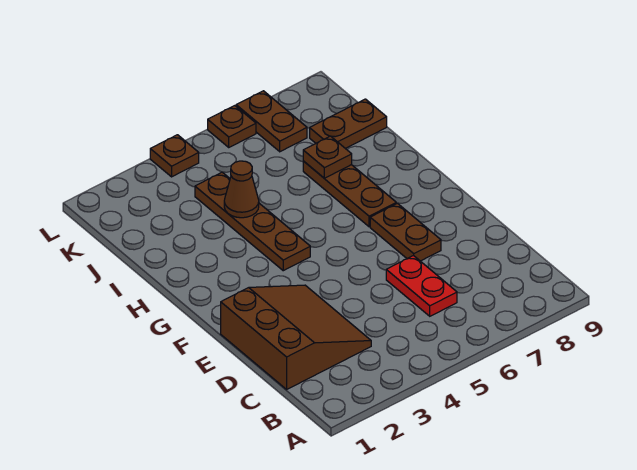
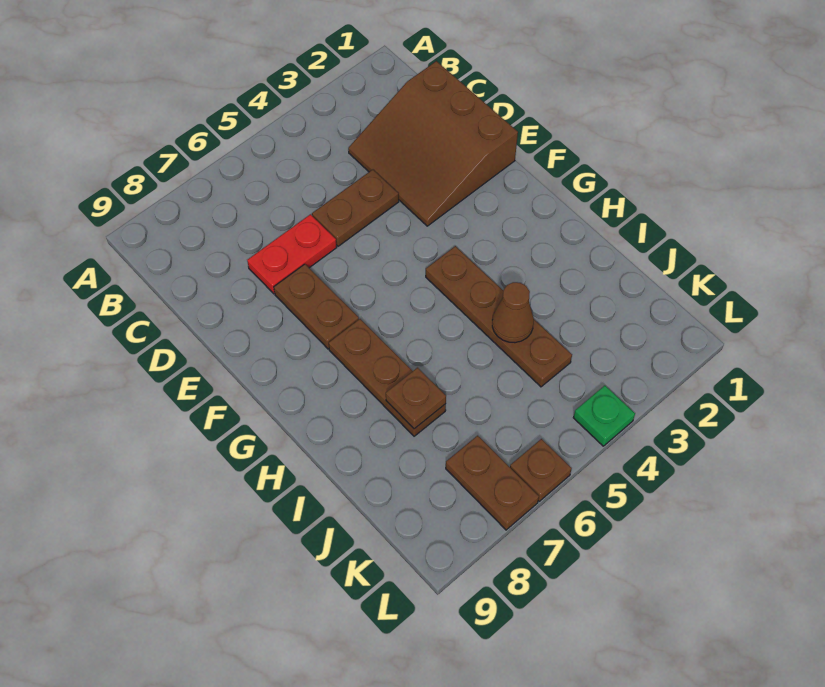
red 1x2 plate [386,255,457,316] -> red 1x2 plate turned to [247,214,337,294]
brown 1x2 plate [310,99,387,149] -> brown 1x2 plate moved to [312,170,399,246]
brown 1x1 plate [150,135,199,177] -> green 1x1 plate [573,386,635,446]

